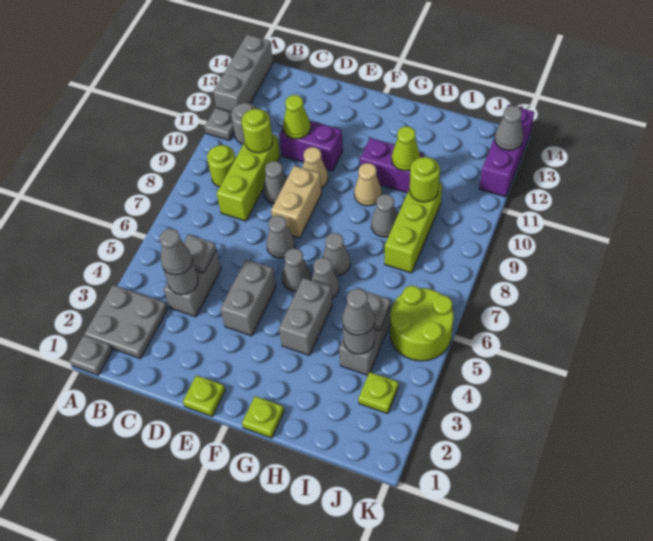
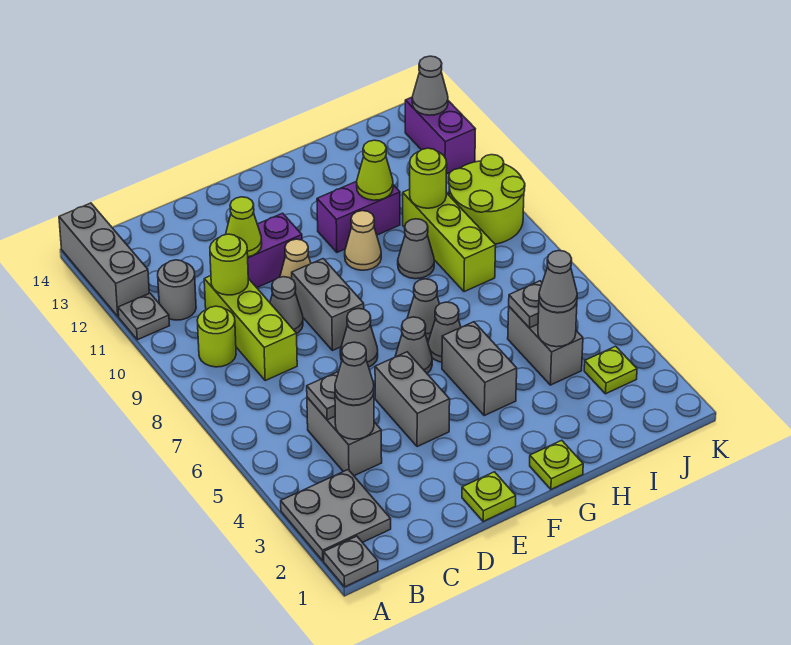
tan 1x2 brick [271,166,322,238] -> grey 1x2 brick [292,259,364,351]
lime 2x2 round brick [390,286,454,361] -> lime 2x2 round brick moved to [449,155,525,244]
purple 1x3 brick [480,105,534,197] -> purple 1x2 brick [405,97,475,174]

